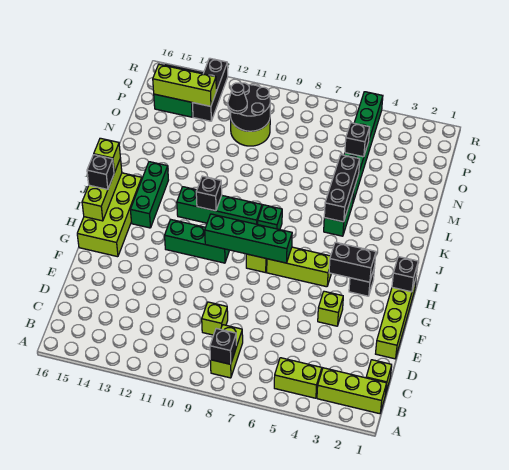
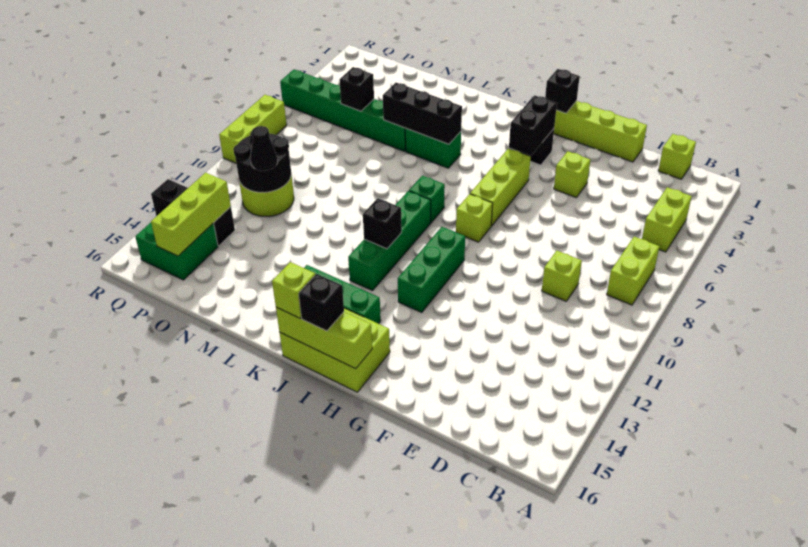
lime 1x3 brick [317,368,387,414] -> lime 1x3 brick moved to [219,95,287,163]
lime 1x2 brick [210,325,243,378] -> lime 1x2 brick turned to [607,237,659,305]
black 1x1 brick [210,329,236,364] -> none
lime 2x4 brick [77,173,142,257] -> lime 2x3 brick [280,308,390,392]
green 1x4 brick [205,214,292,263] -> none

